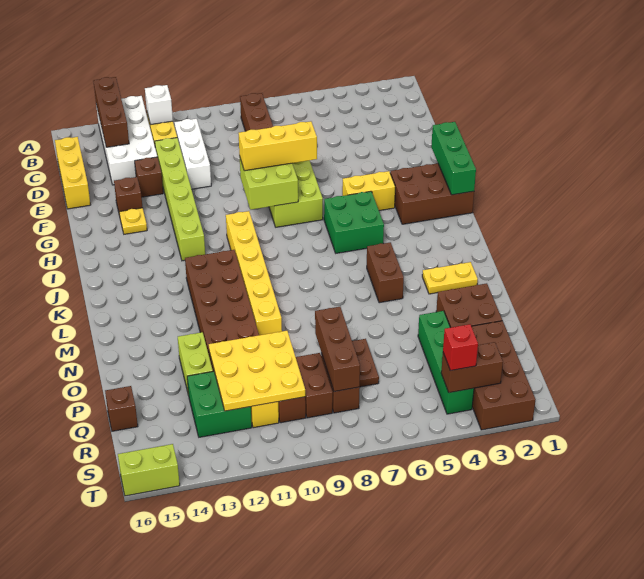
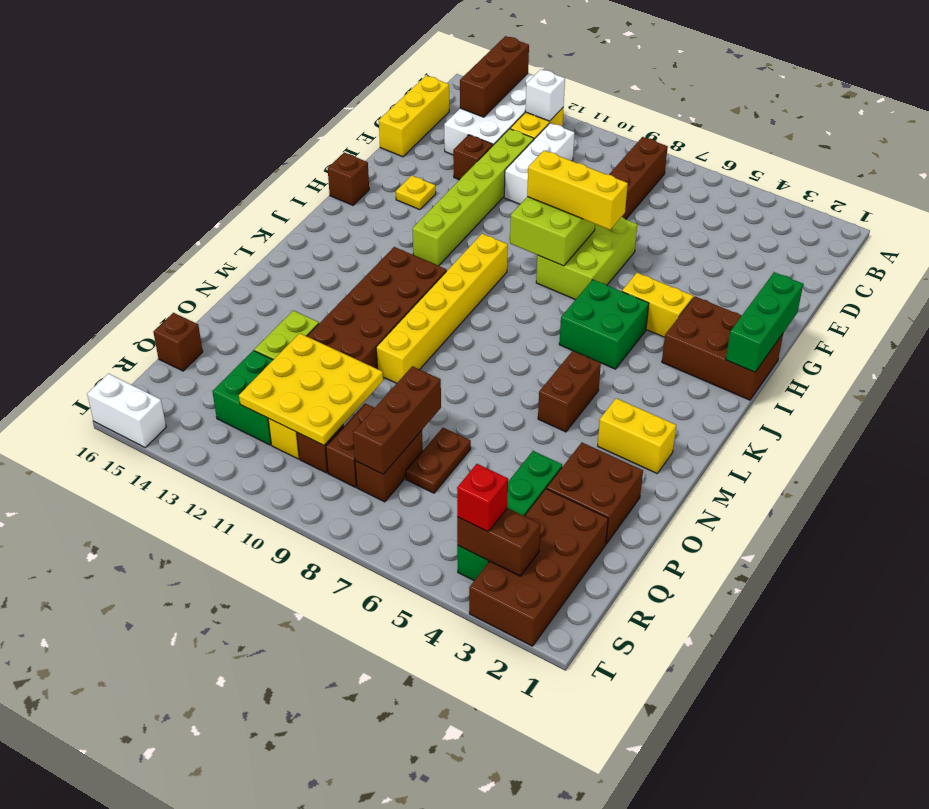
brown 1x1 brick [114,177,143,216] -> brown 1x1 brick moved to [328,153,369,205]
yellow 1x2 plate [422,262,478,294] -> yellow 1x2 brick [598,398,676,473]
lime 1x2 brick [118,444,180,496] -> white 1x2 brick [87,374,166,447]

